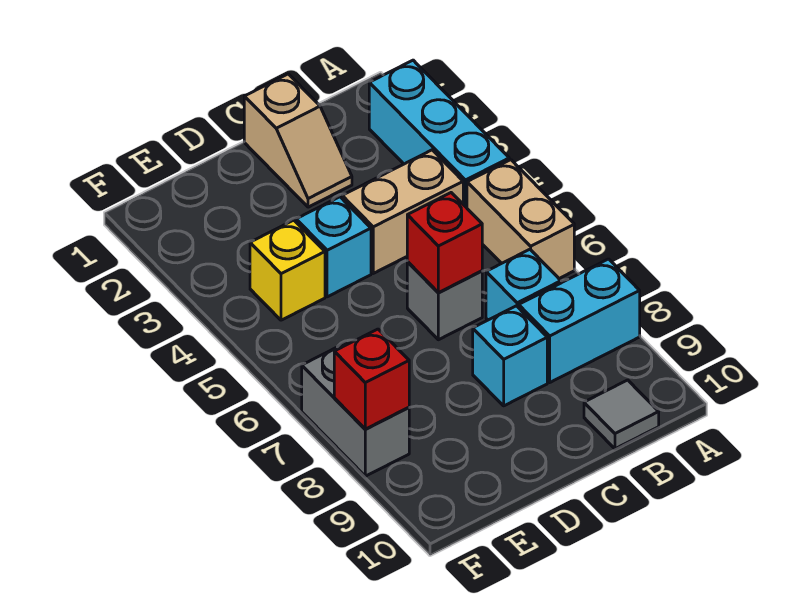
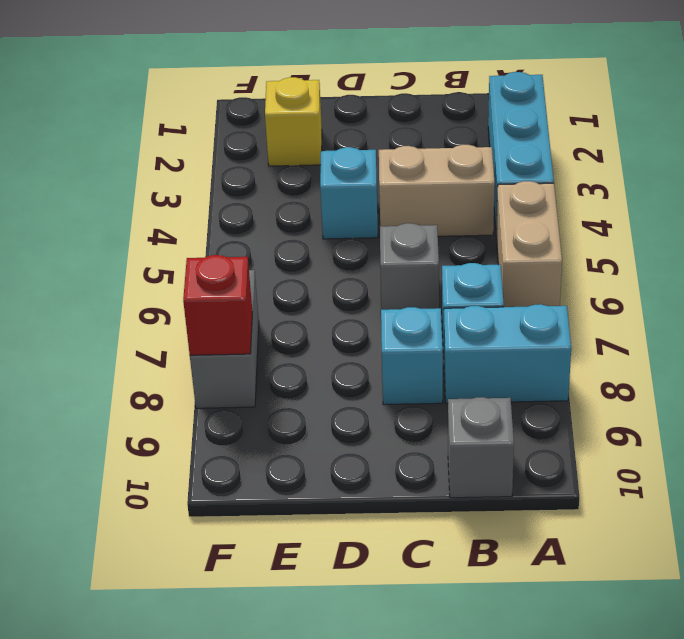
grey 1x1 tile [584,380,659,449] -> grey 1x1 brick [448,397,514,498]
tan 1x2 slope [244,74,352,207] -> none
red 1x1 brick [407,193,482,293] -> none
yellow 1x1 brick [250,220,325,320] -> yellow 1x1 brick moved to [265,77,322,166]

